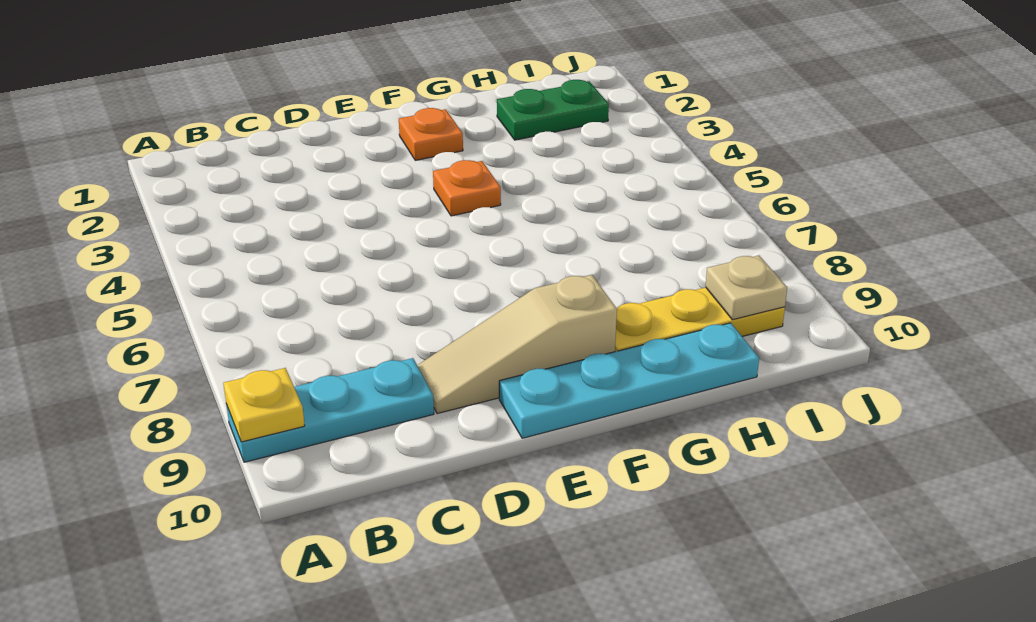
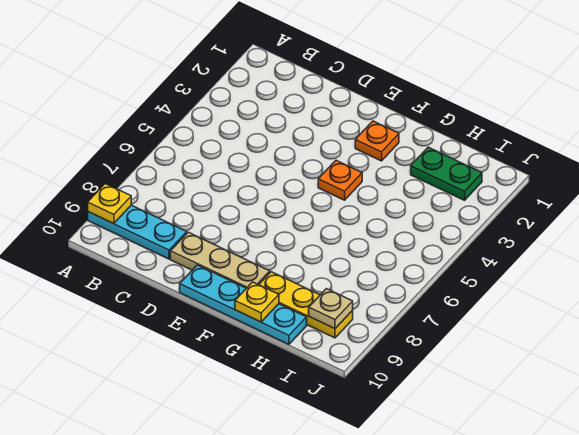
tan 1x3 slope [417,275,617,414] -> tan 1x3 plate [170,232,270,288]
none -> yellow 1x1 plate [235,282,279,322]

